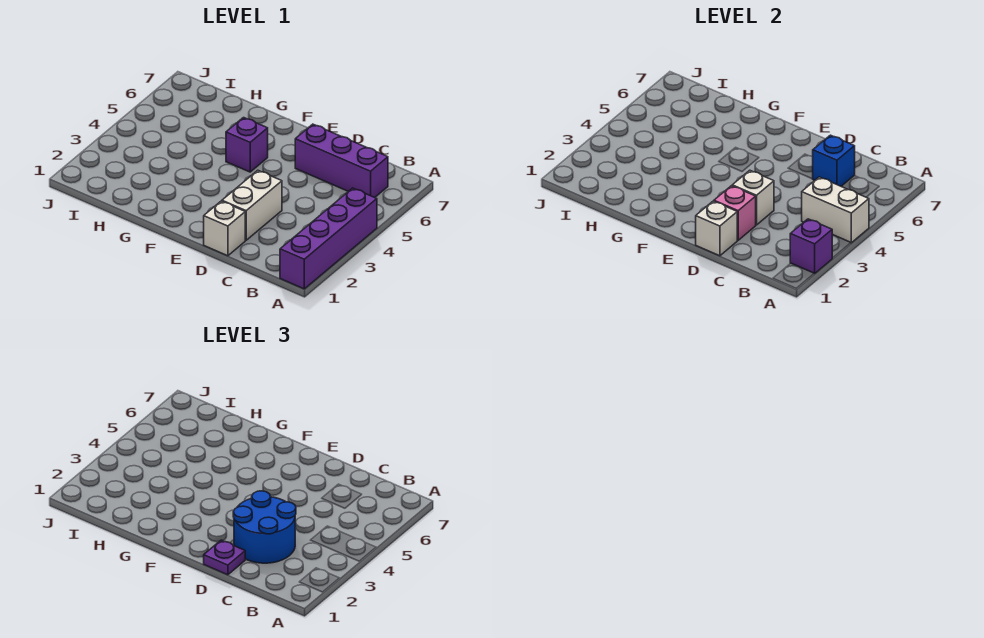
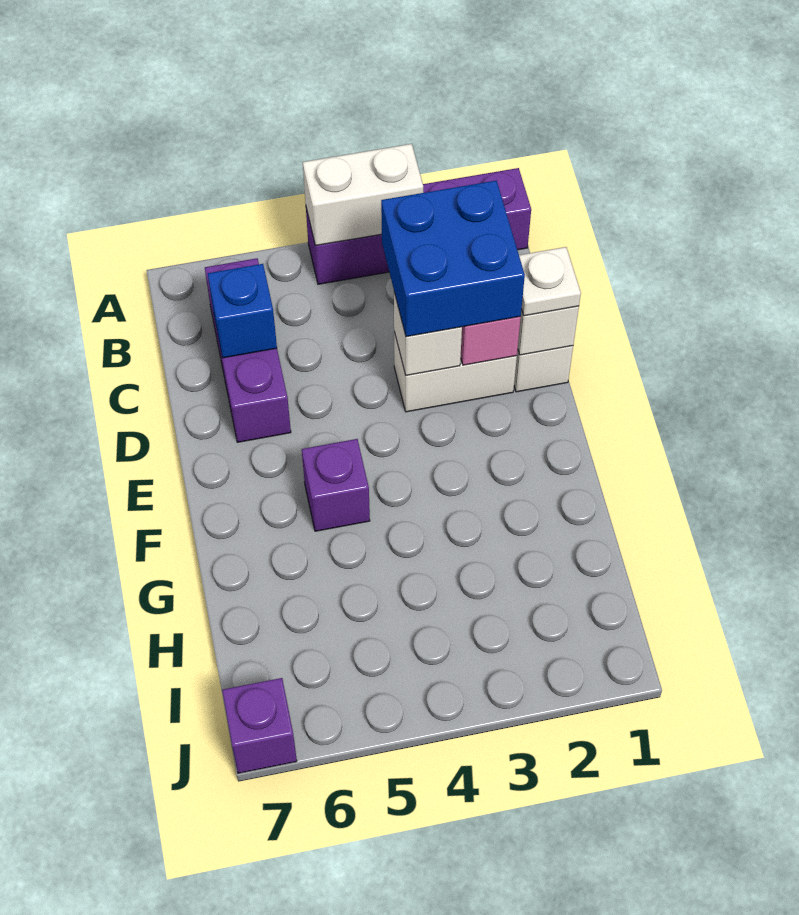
purple 1x1 brick [790,219,832,274] -> purple 1x1 brick moved to [222,678,297,773]
white 1x2 brick [802,177,869,243] -> white 1x2 brick turned to [303,144,423,246]
blue 2x2 round brick [233,491,296,563] -> blue 2x2 brick [381,181,525,337]
purple 1x1 plate [204,540,245,575] -> white 1x1 plate [519,247,581,316]

